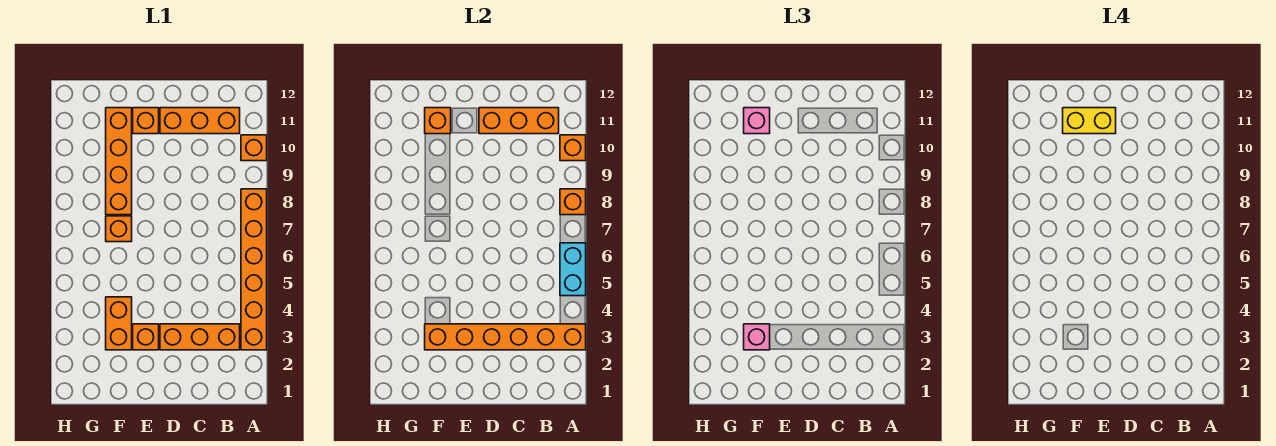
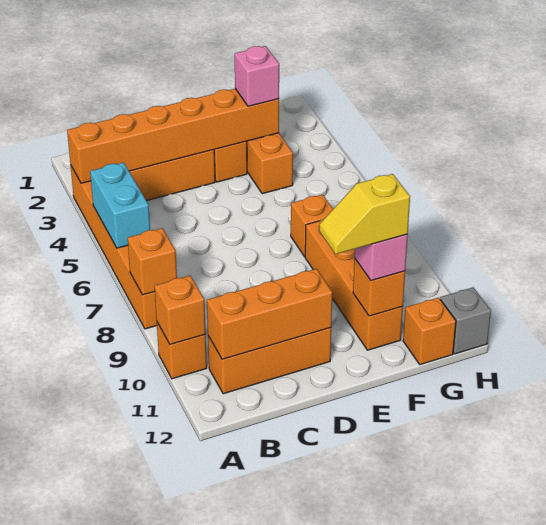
orange 1x1 brick [133,108,159,134] -> orange 1x1 brick moved to [403,298,456,365]
yellow 1x2 brick [1063,108,1116,134] -> yellow 1x2 slope [319,174,410,254]
none -> grey 1x1 brick [440,287,491,354]

